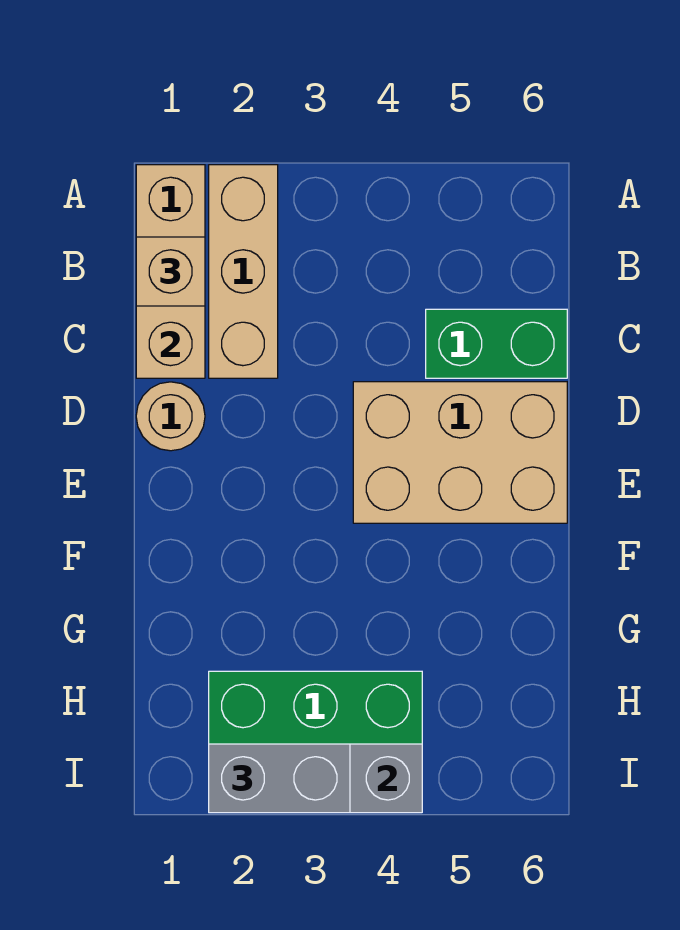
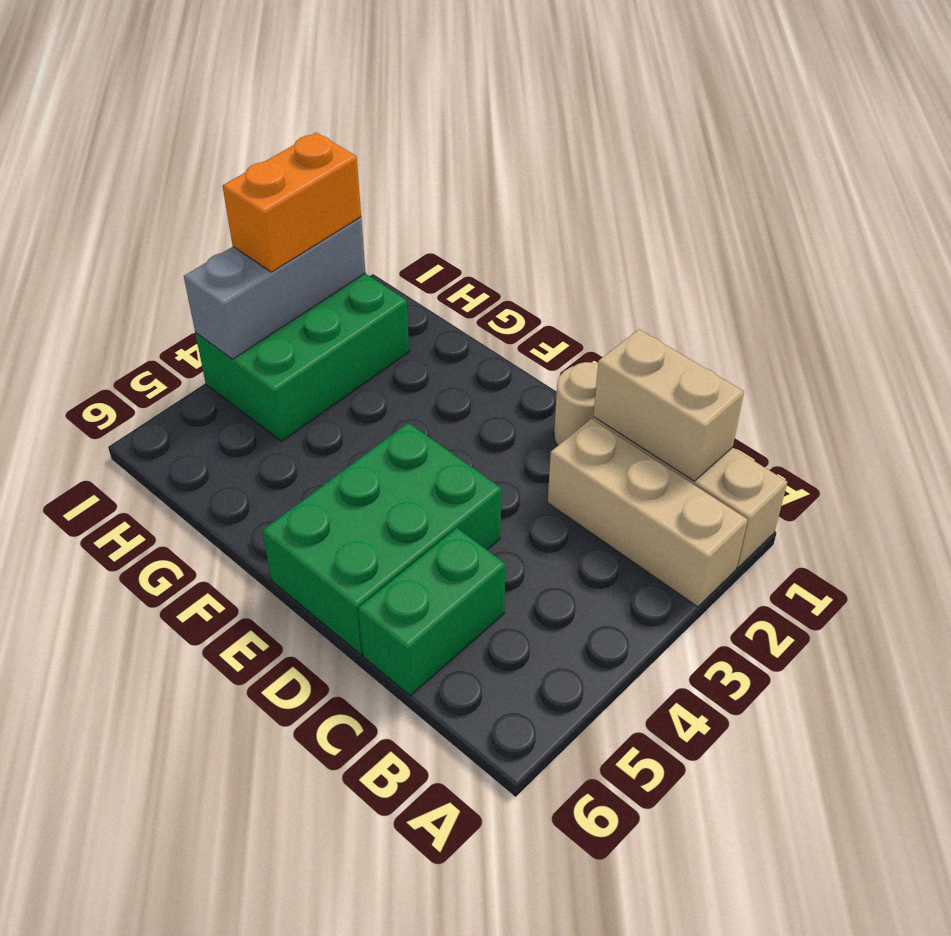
tan 1x1 brick [136,237,205,306] -> none
tan 2x3 brick [353,382,567,523] -> green 2x3 brick [262,423,501,655]
grey 1x2 brick [209,744,350,813] -> orange 1x2 brick [223,133,361,272]

